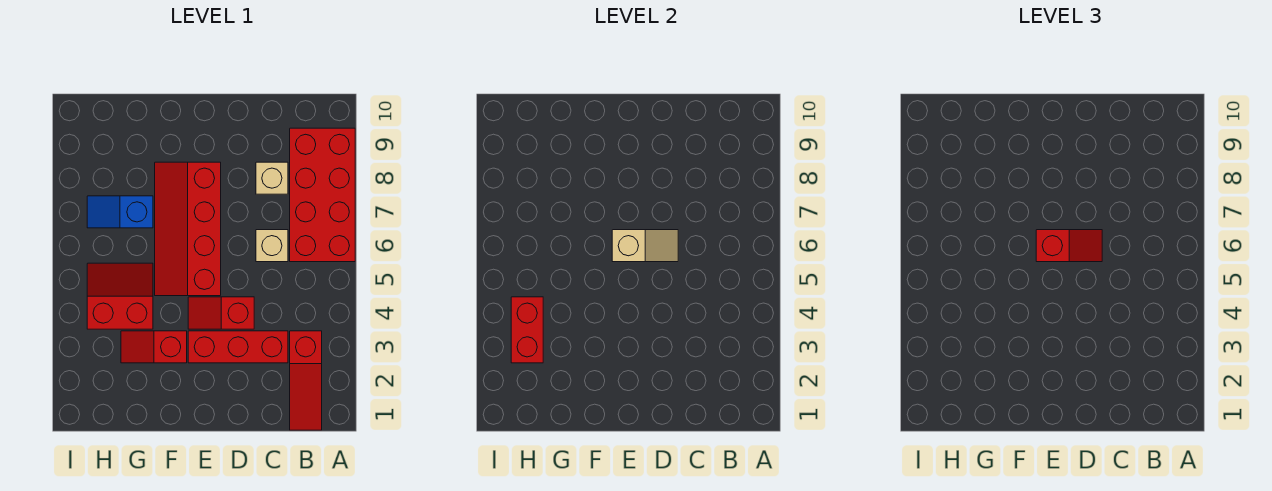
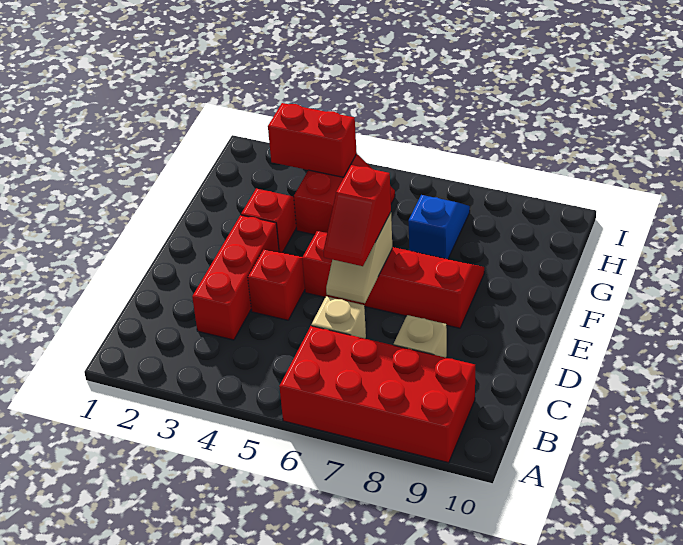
red 1x3 slope [290,331,322,430] -> none

